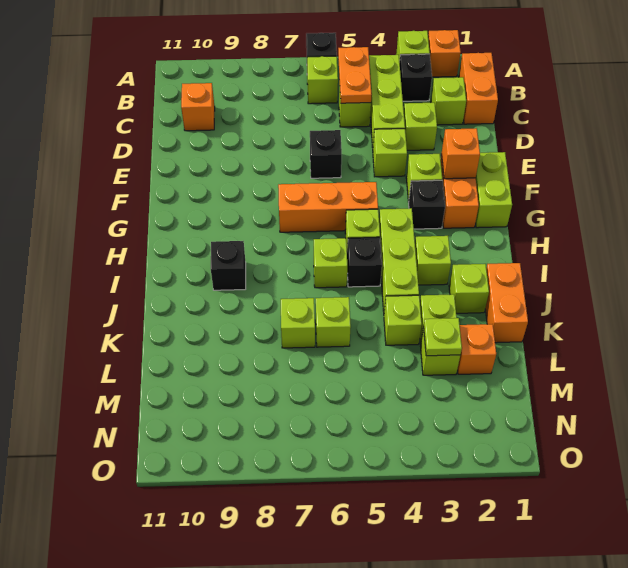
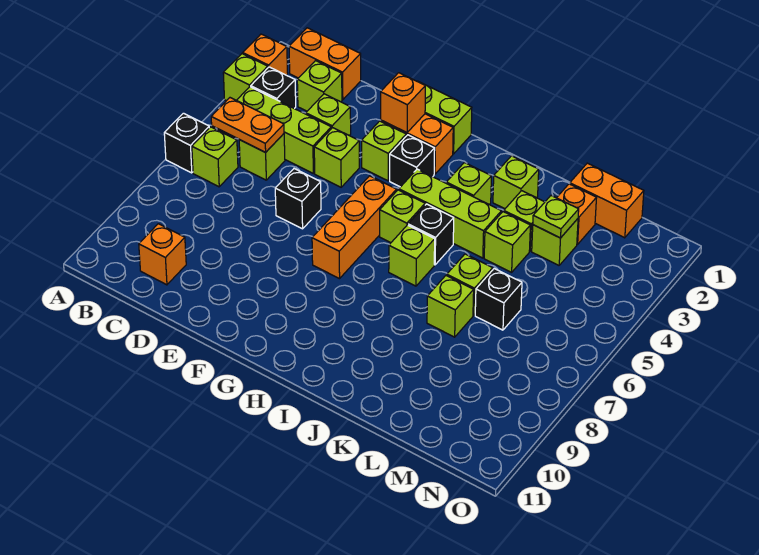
black 1x1 brick [211,241,246,290] -> black 1x1 brick moved to [475,269,522,330]
orange 1x2 brick [485,263,528,343] -> orange 1x2 brick moved to [570,163,644,238]

